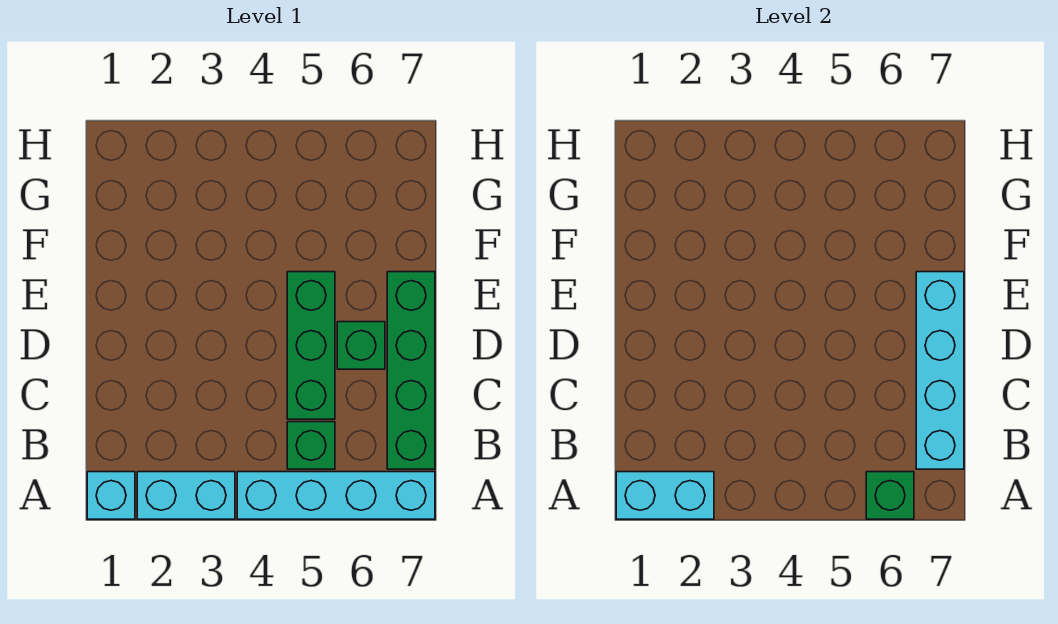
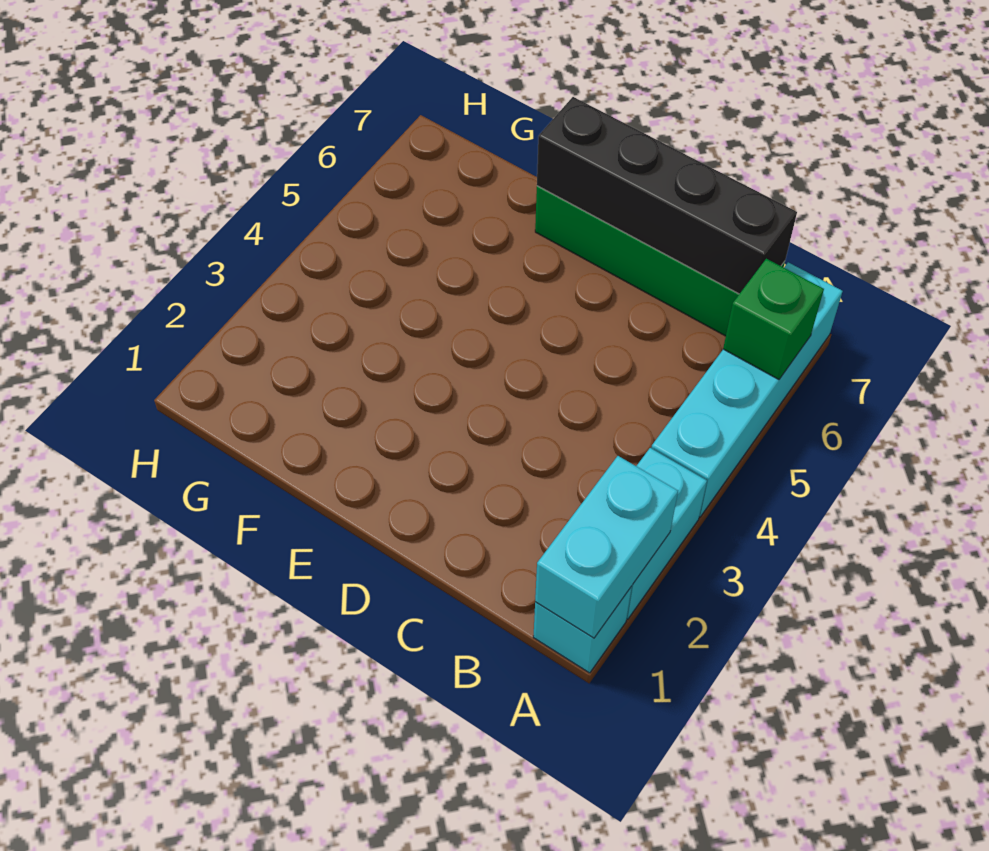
green 1x1 brick [287,422,335,469] -> none
cyan 1x4 brick [916,272,964,469] -> black 1x4 brick [537,97,797,294]
green 1x3 brick [287,272,335,419] -> none
green 1x1 brick [337,322,385,369] -> none

